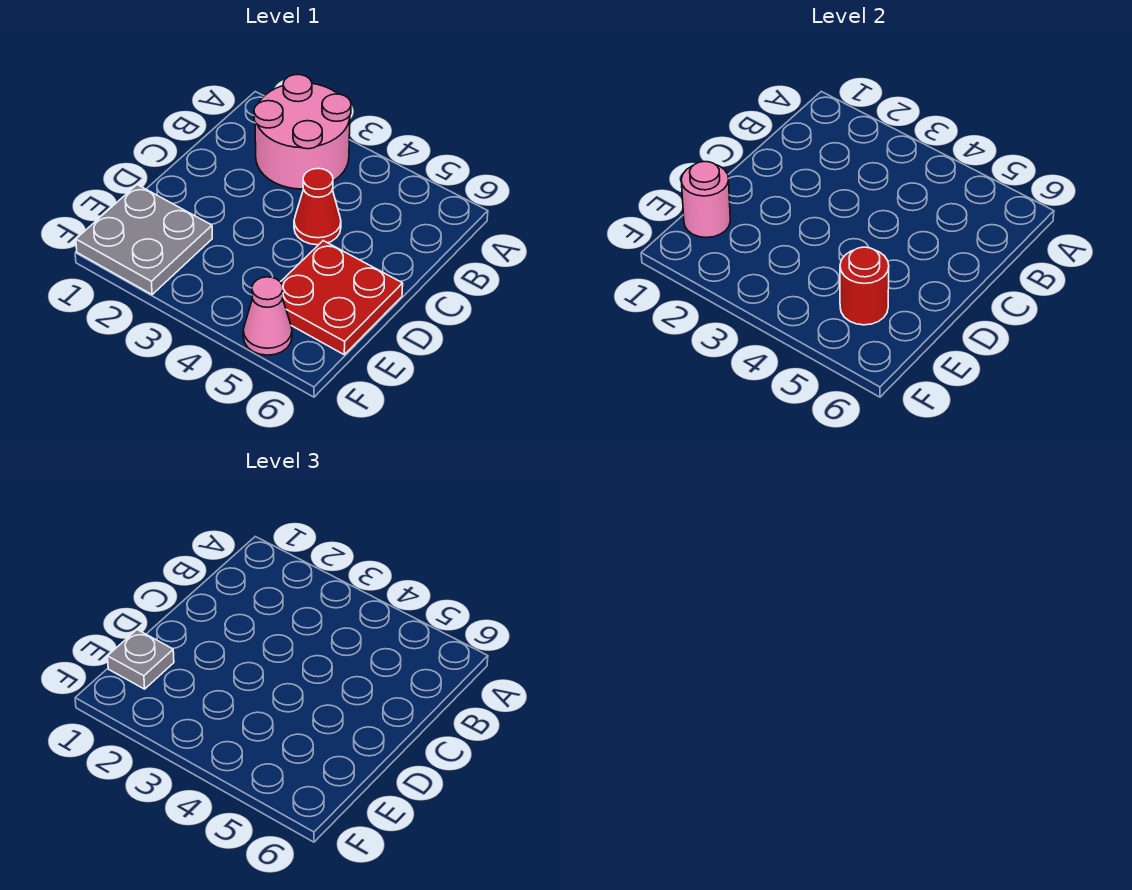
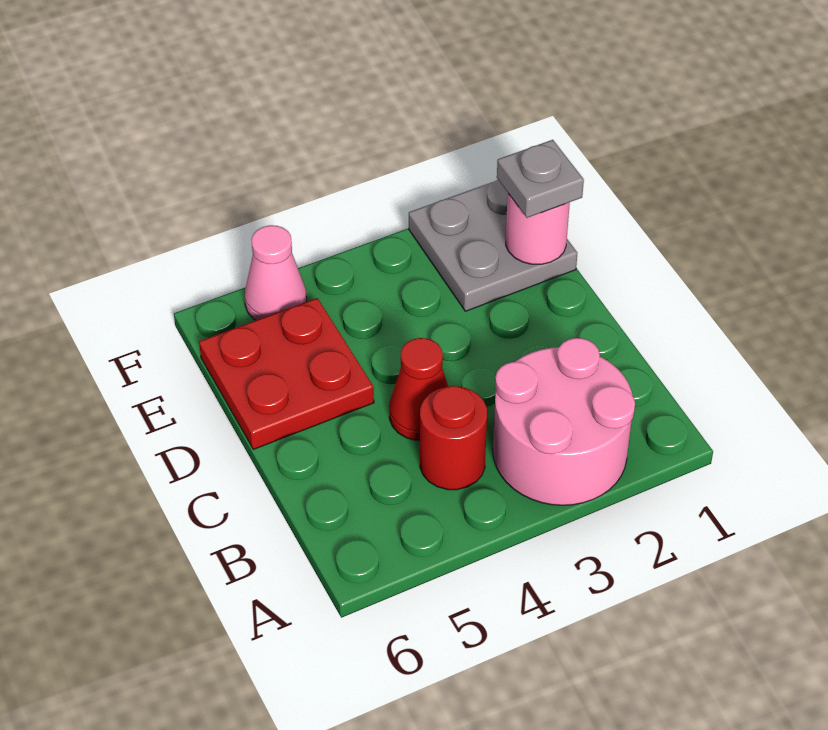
red 1x1 round brick [840,247,889,325] -> red 1x1 round brick moved to [420,386,487,490]

